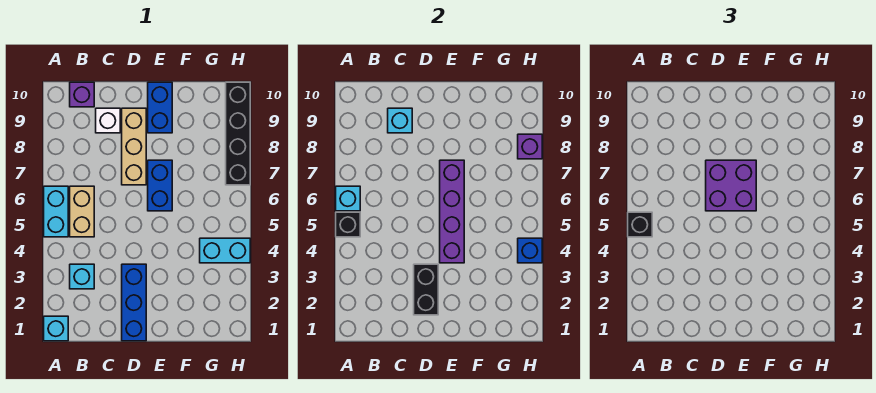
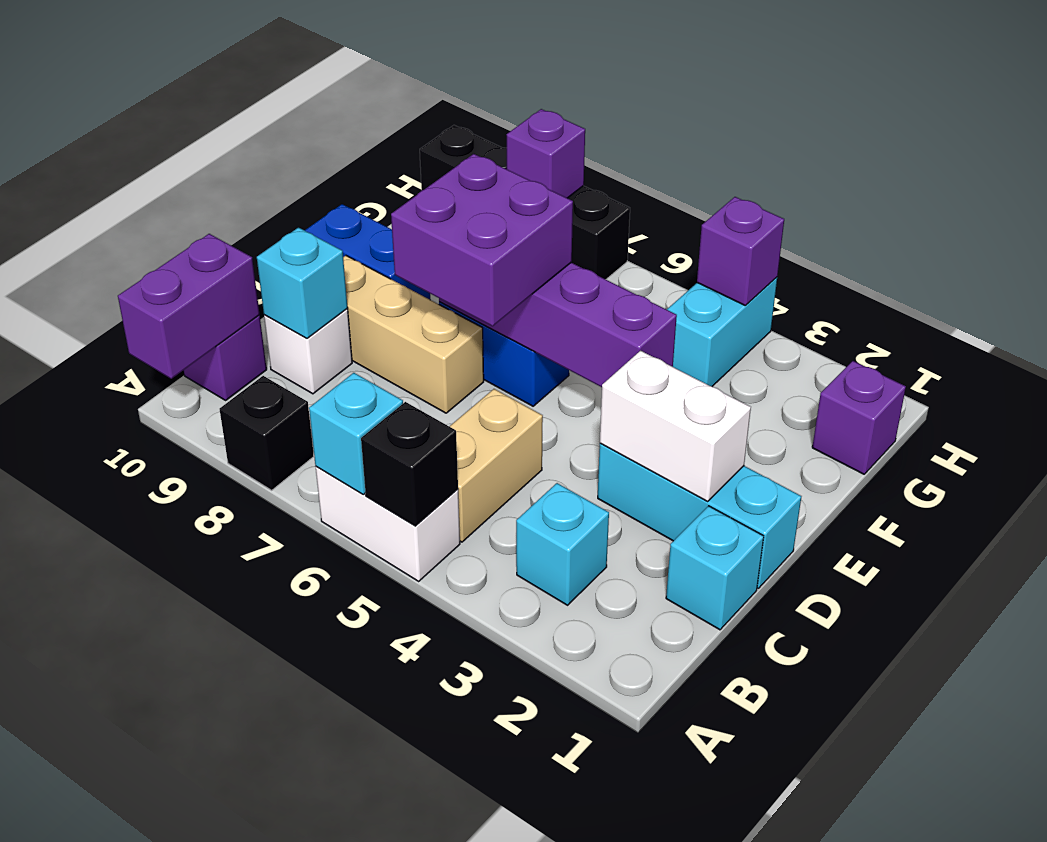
cyan 1x1 brick [44,316,68,341] -> cyan 1x1 brick moved to [666,506,764,630]
cyan 1x2 brick [44,186,68,237] -> white 1x2 brick [316,467,460,581]
black 1x1 brick [628,212,652,237] -> black 1x1 brick moved to [220,376,314,490]
none -> purple 1x2 brick [118,234,260,379]
tan 1x2 brick [70,186,94,237] -> tan 1x2 brick turned to [450,389,543,542]
blue 1x3 brick [122,264,146,341] -> cyan 1x3 brick [598,443,801,588]
black 1x2 brick [414,264,438,315] -> white 1x2 brick [600,351,751,501]
none -> purple 1x1 brick [812,361,906,474]
blue 1x1 brick [518,238,542,263] -> purple 1x1 brick [697,197,784,305]

